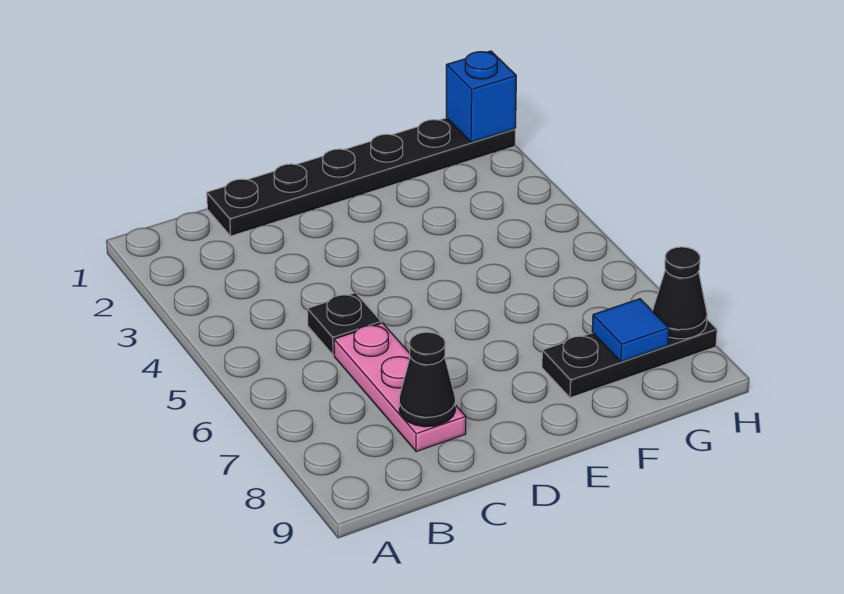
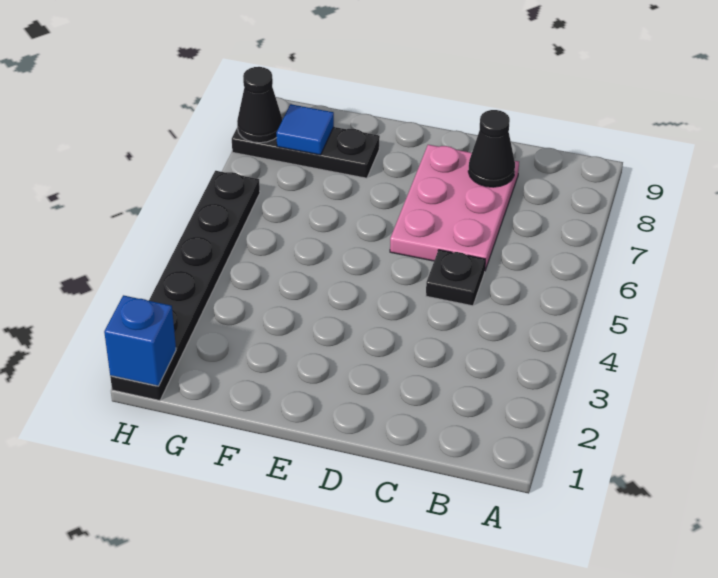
black 1x6 plate [207,118,515,236] -> black 1x6 plate turned to [110,171,260,401]
pink 1x3 plate [334,323,466,452] -> pink 2x3 plate [390,145,519,270]

